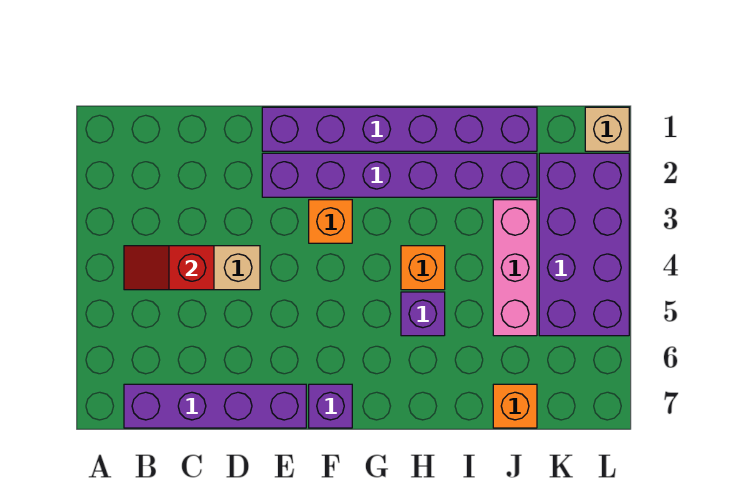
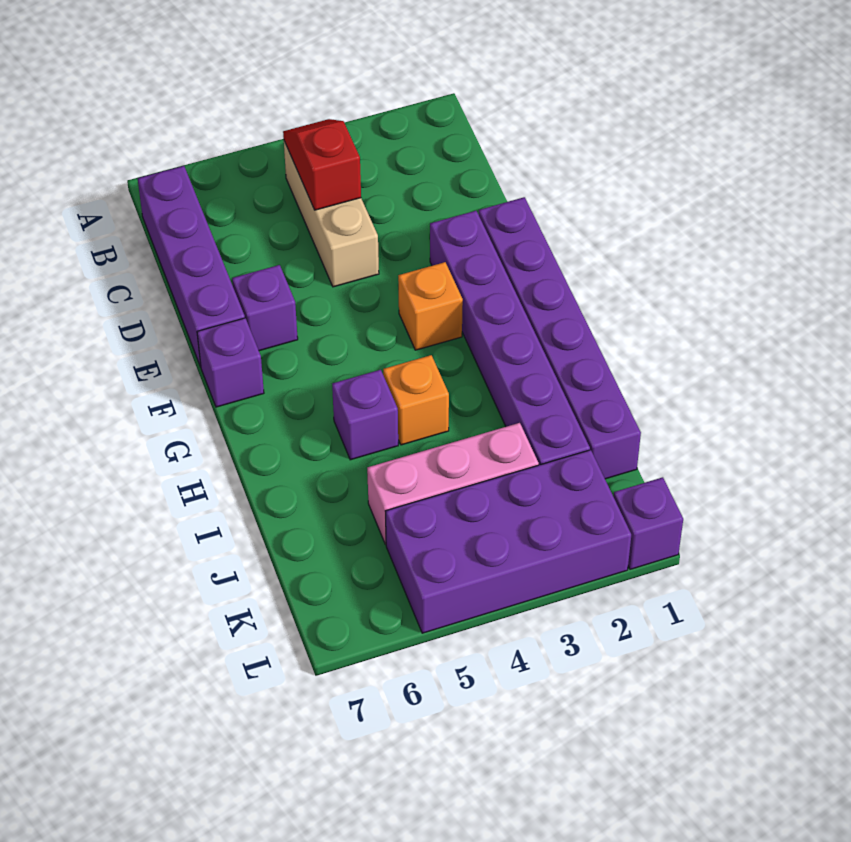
none -> purple 1x1 brick [232,265,298,351]
orange 1x1 brick [493,384,537,428] -> none
tan 1x1 brick [585,107,629,151] -> purple 1x1 brick [613,477,683,569]

